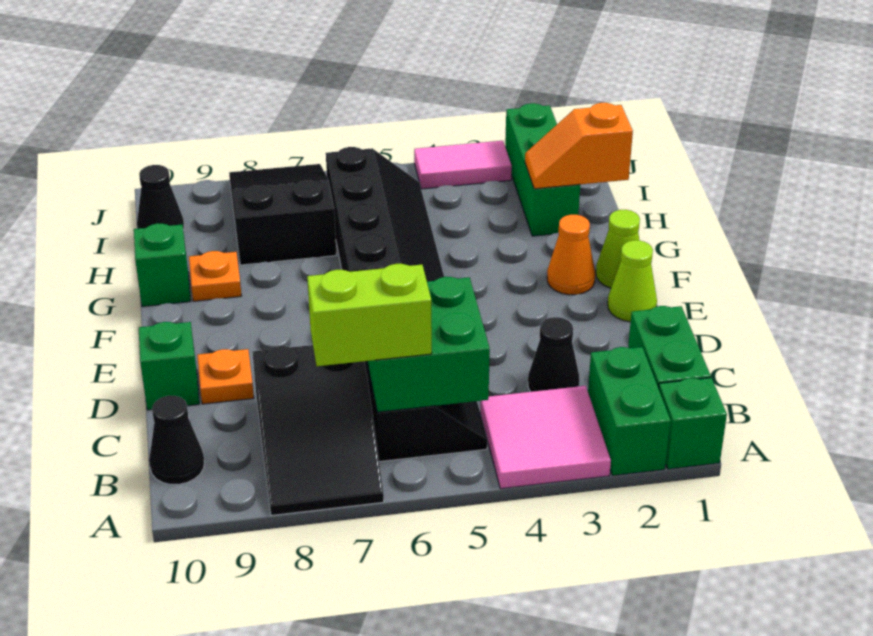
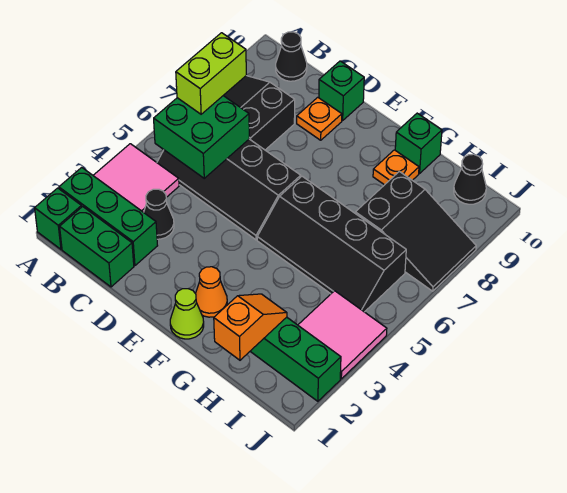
green 1x2 brick [588,347,671,476] -> green 1x3 brick [59,167,158,266]
lime 1x1 cone [608,240,657,322] -> none
pink 1x2 tile [414,141,512,189] -> pink 2x2 tile [298,291,387,379]

